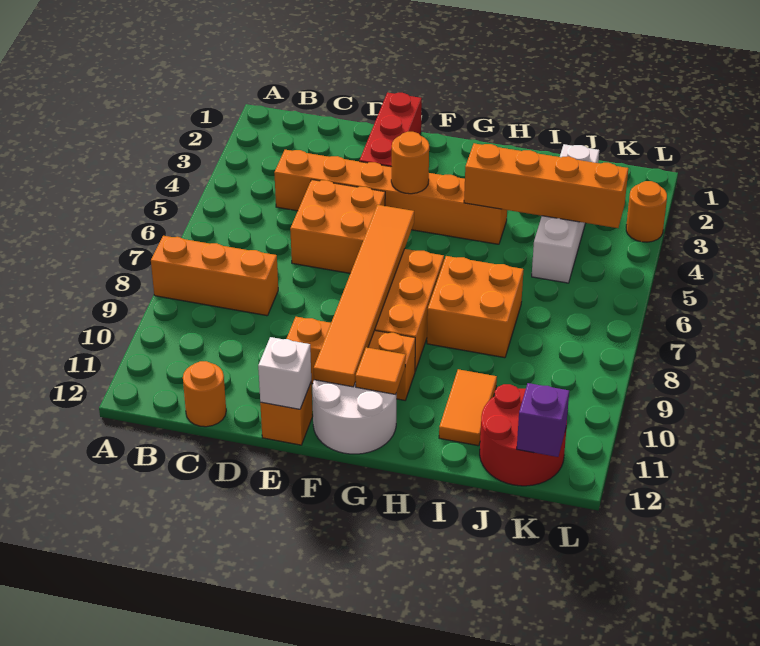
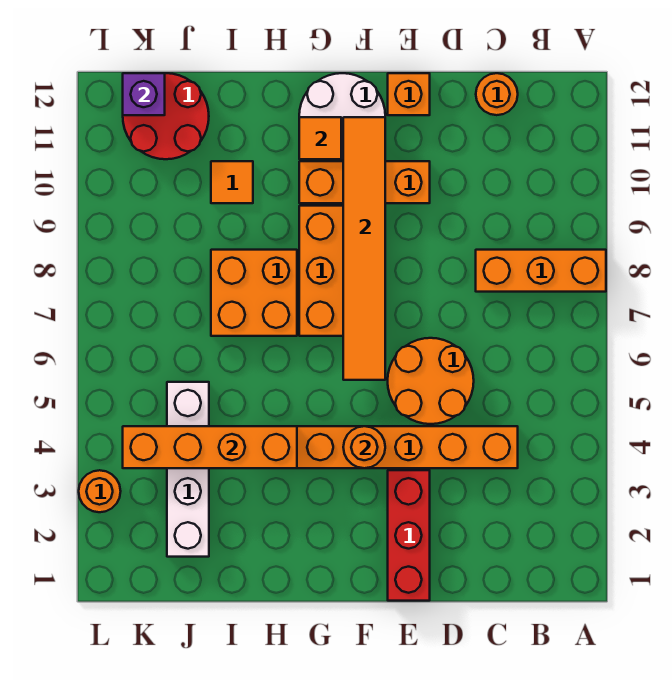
orange 2x2 brick [290,180,385,273] -> orange 2x2 round brick [388,338,474,424]
white 1x1 brick [258,337,311,409] -> none
orange 1x2 tile [439,369,497,446] -> orange 1x1 tile [211,161,253,203]

